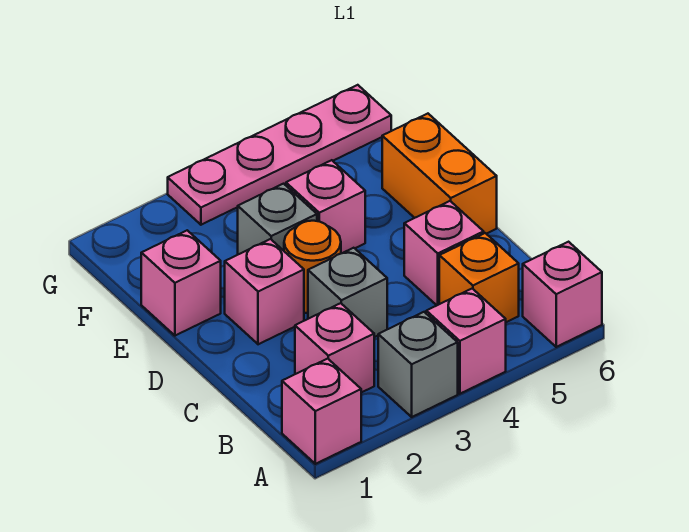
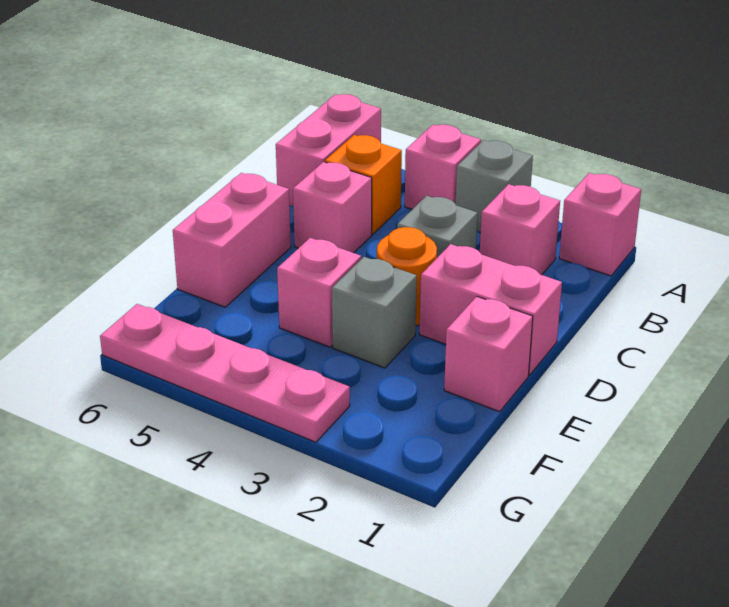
pink 1x1 brick [523,242,602,347] -> pink 1x2 brick [276,94,381,206]
pink 1x1 brick [225,239,304,344] -> pink 1x2 brick [420,244,562,375]
orange 1x2 brick [382,114,497,234] -> pink 1x2 brick [173,173,291,307]

